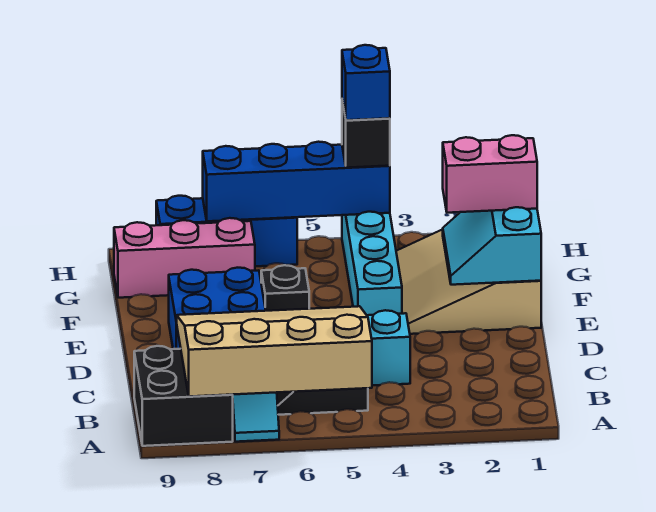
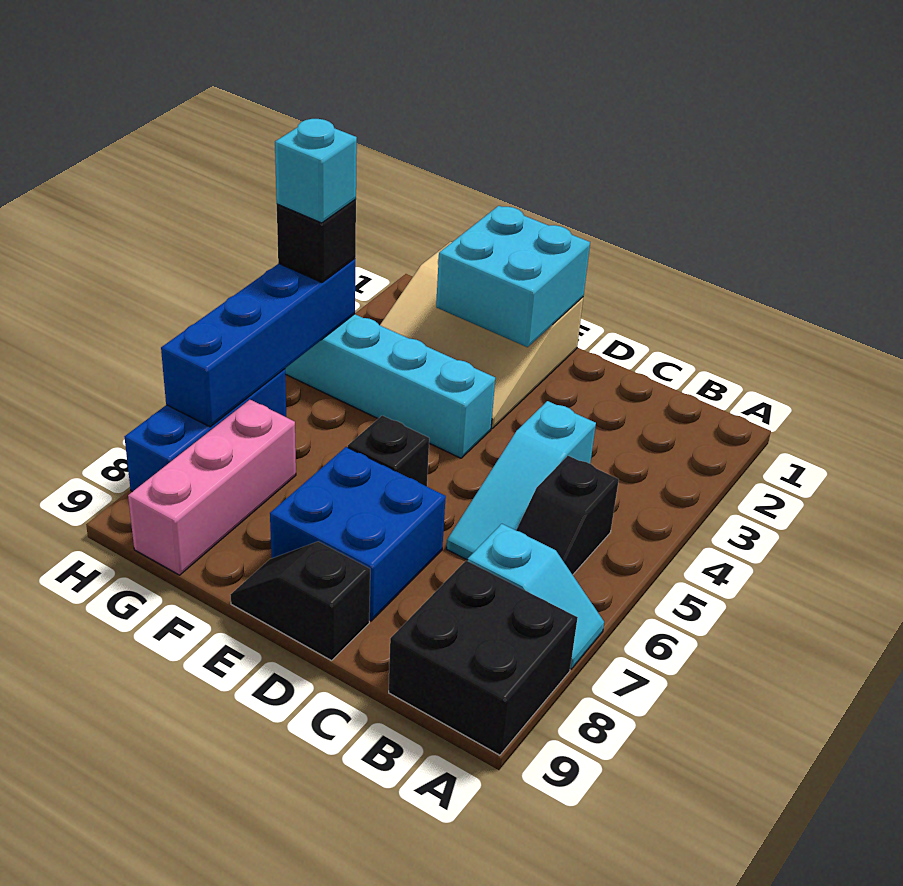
tan 3x4 slope [177,306,372,397] -> none
none -> black 1x2 slope [230,541,370,661]
cyan 2x2 slope [443,207,541,285] -> cyan 2x2 brick [436,206,590,347]
pink 1x2 brick [443,135,537,213] -> none
blue 1x1 brick [342,45,390,120] -> cyan 1x1 brick [275,119,357,223]

